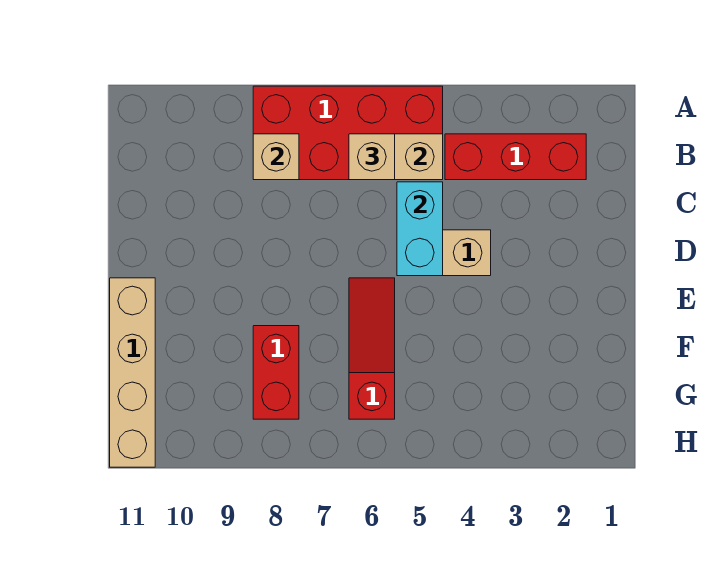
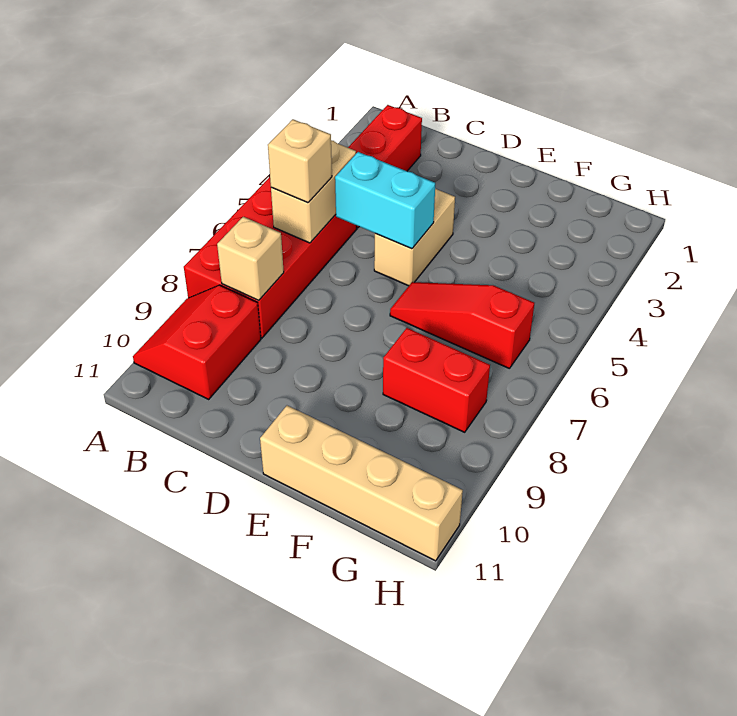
none -> red 2x2 slope [133,285,261,399]

